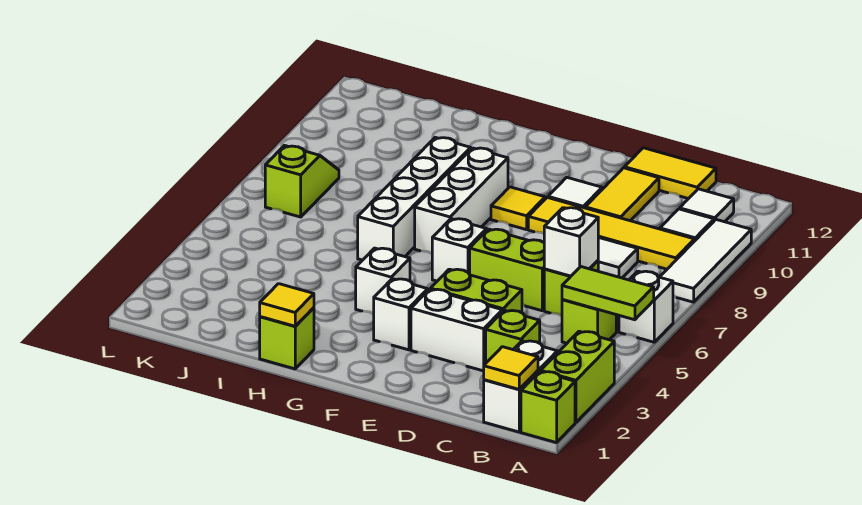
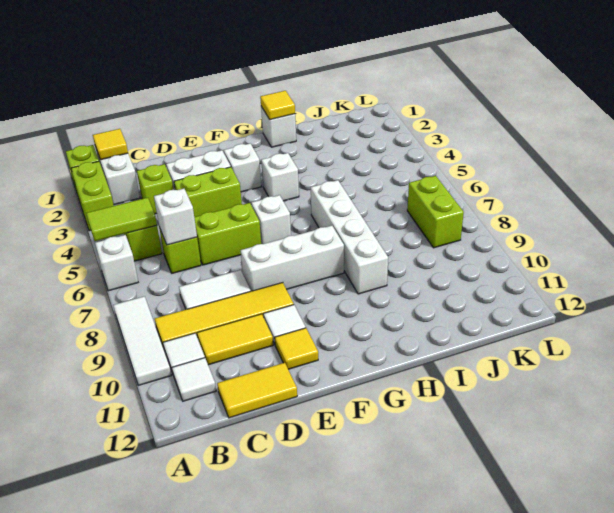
yellow 1x2 tile [585,168,659,221] -> yellow 1x2 tile turned to [197,314,273,365]
yellow 1x1 tile [491,187,545,230] -> yellow 1x1 tile moved to [275,328,318,369]
white 1x3 brick [415,148,508,253] -> white 1x3 brick turned to [241,226,344,291]
lime 1x1 brick [260,308,314,369] -> white 1x1 brick [261,107,296,147]
lime 1x2 slope [265,146,339,217] -> lime 1x2 brick [407,176,464,248]

